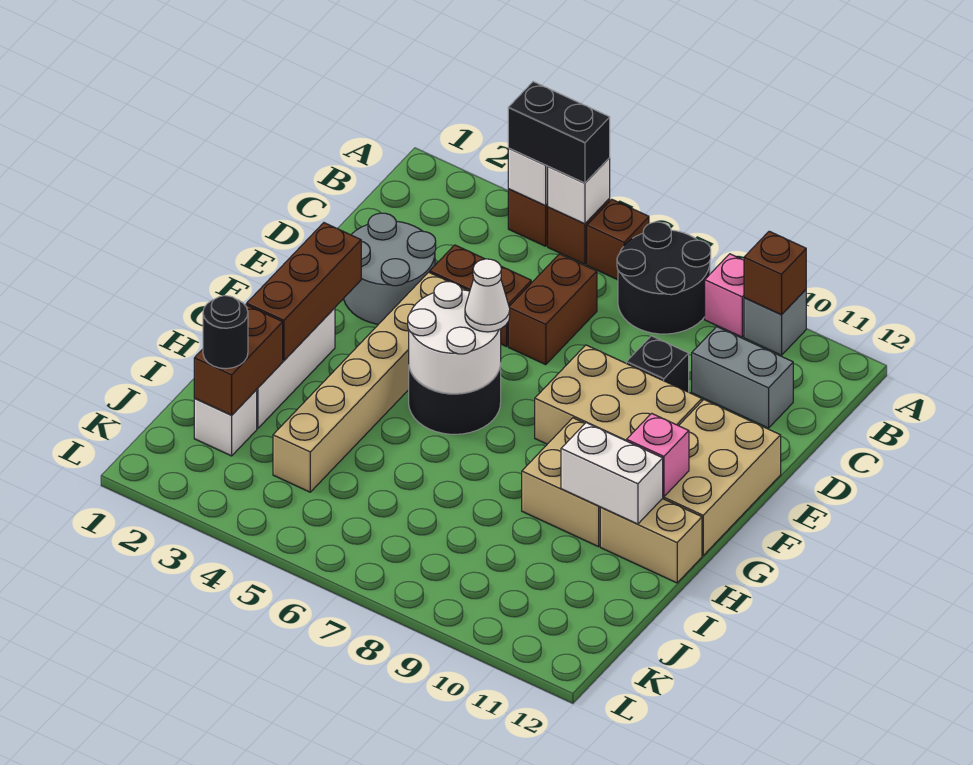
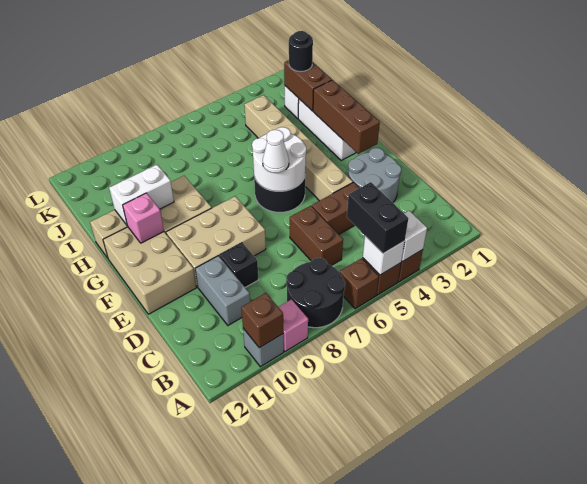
black 1x2 brick [508,82,610,183] -> black 1x2 brick turned to [347,182,408,253]
grey 1x2 brick [692,327,793,428] -> grey 1x2 brick turned to [195,256,250,325]

